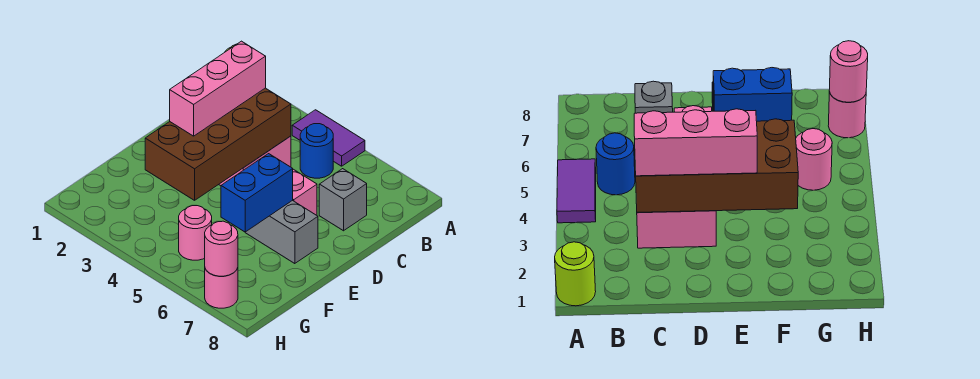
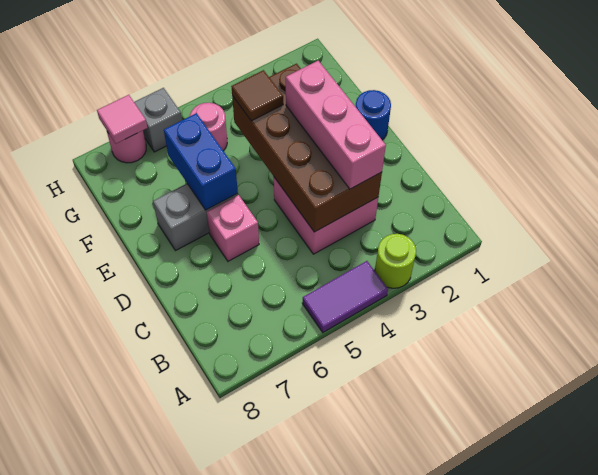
lime 1x1 round brick [555,242,596,306] -> lime 1x1 round brick moved to [375,234,416,288]
blue 1x1 round brick [300,124,333,178] -> blue 1x1 round brick moved to [356,90,391,140]
grey 1x1 brick [319,169,367,231] -> grey 1x1 brick moved to [134,88,182,152]
none -> brown 1x1 tile [231,70,283,121]
pink 1x1 round brick [205,221,238,276] -> pink 1x1 tile [97,95,148,143]

